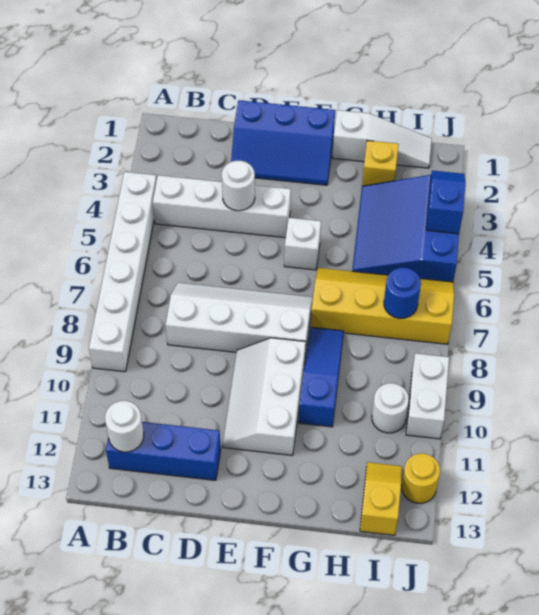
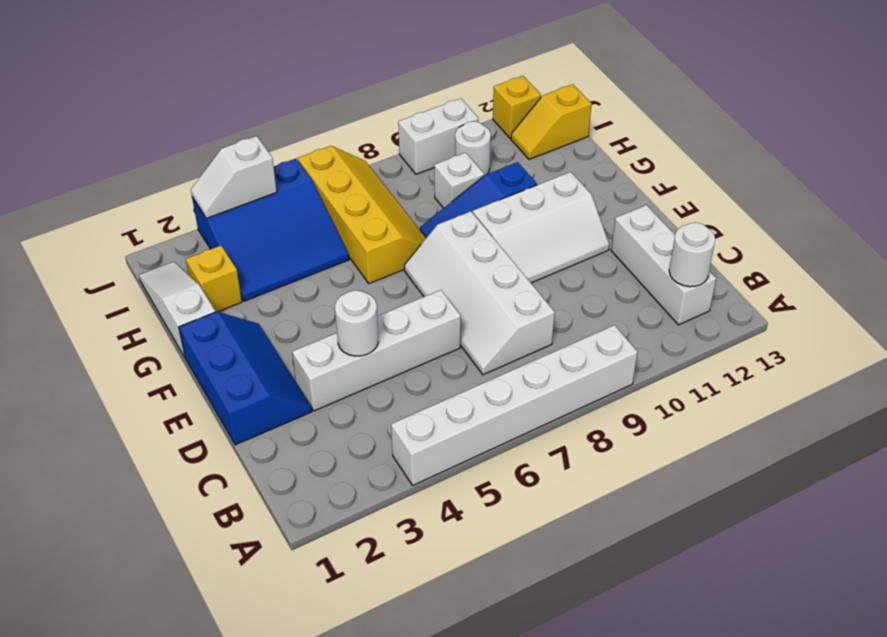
white 1x4 brick [153,175,291,238] -> white 1x4 brick turned to [292,290,461,411]
blue 1x3 brick [106,422,221,480] -> white 1x3 brick [611,205,716,325]
white 1x1 brick [284,218,321,270] -> white 1x1 brick moved to [434,153,484,208]
yellow 2x4 slope [311,268,454,344] -> yellow 2x4 slope turned to [298,146,426,284]
blue 1x1 round brick [384,268,421,318] -> none
blue 1x2 slope [426,170,465,234] -> white 1x2 slope [191,136,277,219]
yellow 1x1 round brick [402,453,440,503] -> yellow 1x1 brick [493,76,541,139]

